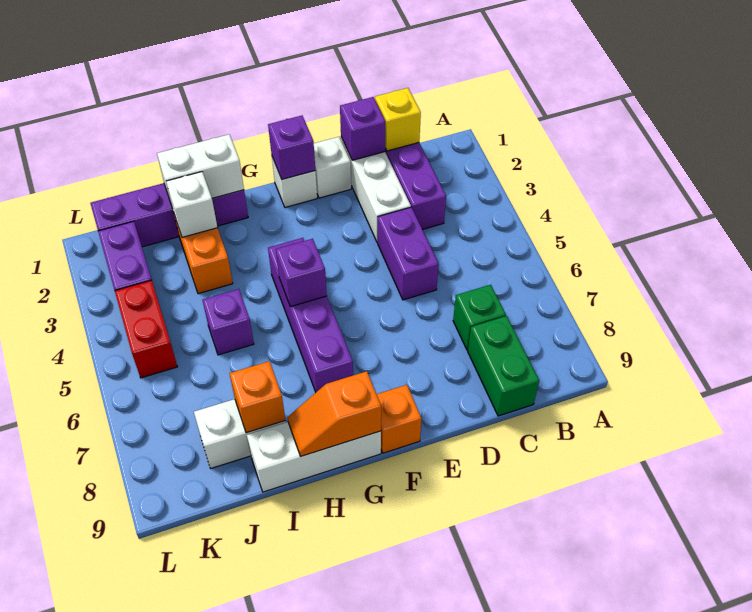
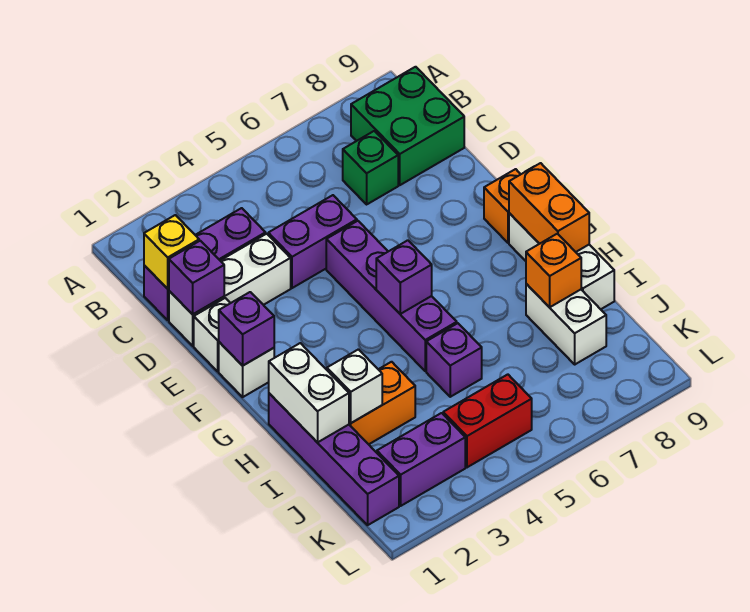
green 1x2 brick [468,316,539,416] -> green 2x2 brick [351,67,464,185]
purple 1x4 brick [268,238,353,392] -> purple 1x4 brick turned to [326,221,457,371]
orange 1x2 slope [287,371,381,456] -> orange 1x2 brick [509,163,589,252]

